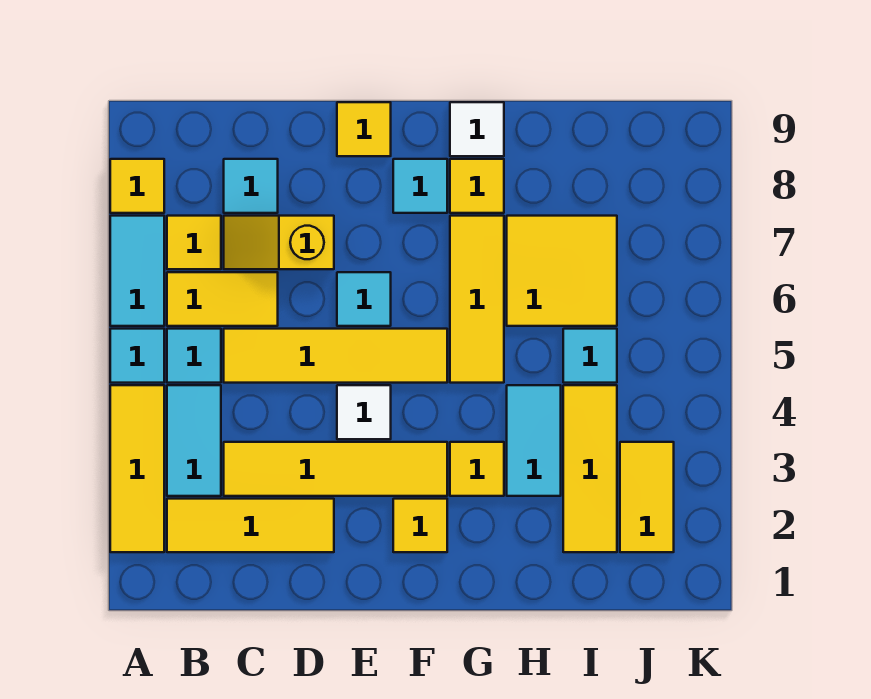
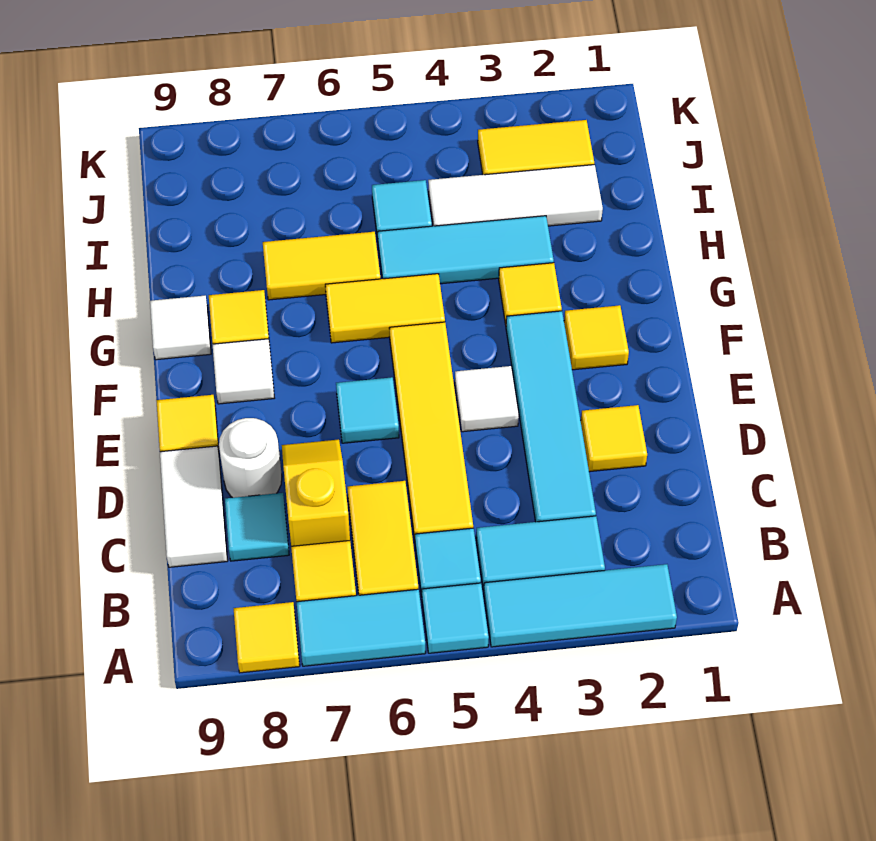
yellow 1x3 tile [110,385,164,552] -> cyan 1x3 tile [484,564,677,647]
yellow 1x3 tile [167,499,334,552] -> yellow 1x1 tile [581,405,647,472]
yellow 1x4 tile [224,442,447,496] -> cyan 1x4 tile [506,311,596,522]
yellow 1x2 slope [224,216,334,269] -> yellow 1x2 slope turned to [282,439,350,546]
none -> white 1x2 tile [160,446,228,567]
none -> white 1x1 round brick [219,418,282,498]
cyan 1x1 tile [393,159,447,213] -> white 1x1 tile [212,339,274,404]
yellow 1x3 tile [450,216,504,383] -> yellow 1x2 tile [325,274,445,343]
cyan 1x2 tile [507,385,561,496] -> cyan 1x3 tile [378,216,554,284]
yellow 2x2 tile [507,216,617,326] -> yellow 1x2 tile [263,232,380,300]
yellow 1x3 tile [563,385,617,552] -> white 1x3 tile [428,165,603,226]

